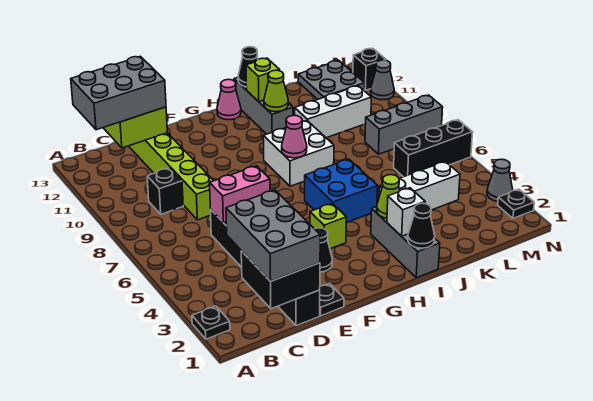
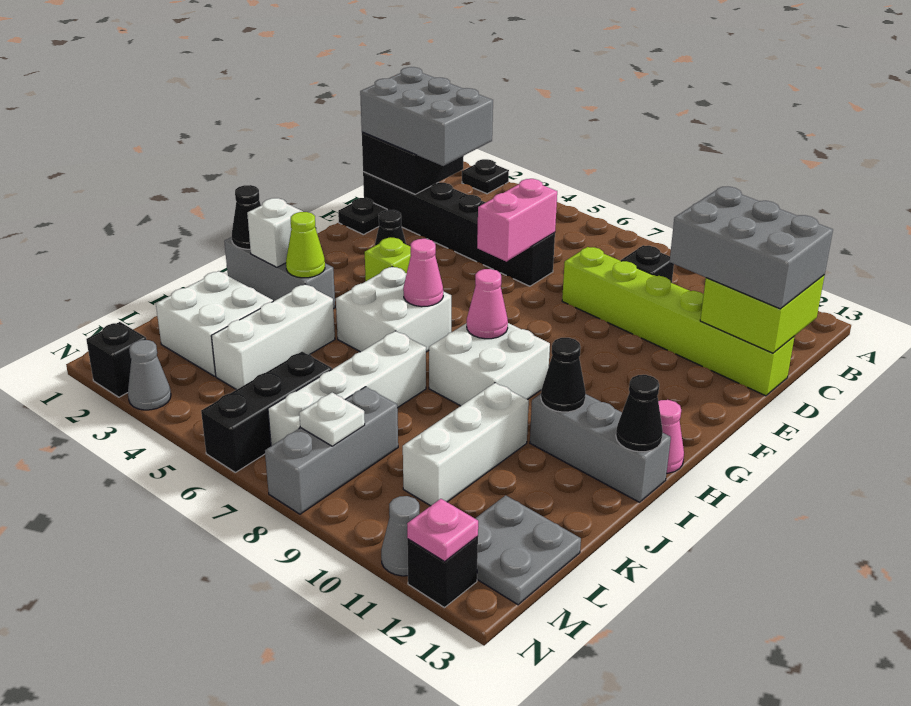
grey 2x3 brick [71,56,166,130] -> grey 2x3 brick turned to [670,187,833,309]
blue 2x2 brick [305,159,378,223] -> white 2x2 brick [336,267,451,352]
none -> pink 1x1 cone [403,239,443,307]
lime 1x1 cone [264,70,288,112] -> black 1x1 cone [541,338,586,412]
lime 1x1 brick [246,58,280,102] -> none
none -> white 1x4 brick [268,331,426,446]
none -> white 2x2 brick [156,271,273,376]
none -> white 1x1 plate [299,393,365,446]
black 1x1 plate [498,189,534,218] -> black 1x1 brick [86,322,146,397]
none -> pink 1x1 plate [407,499,478,561]

